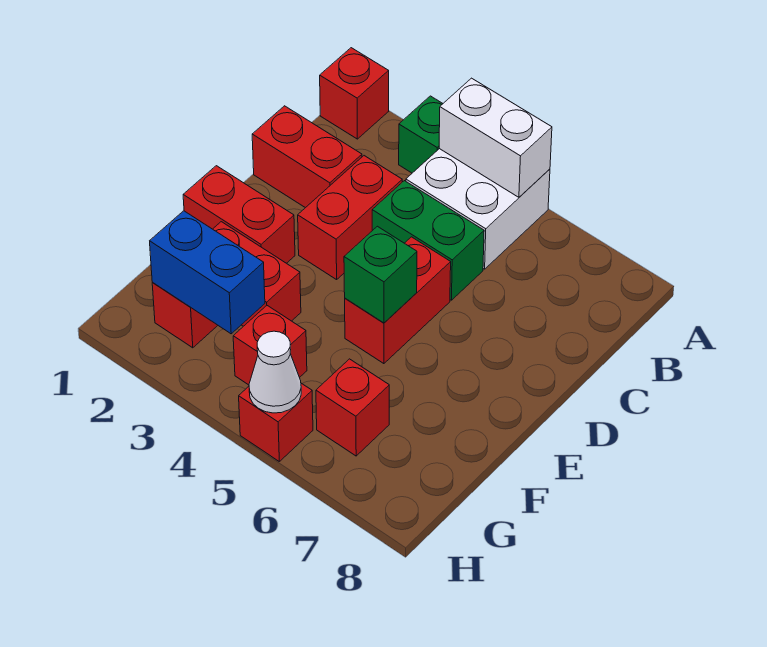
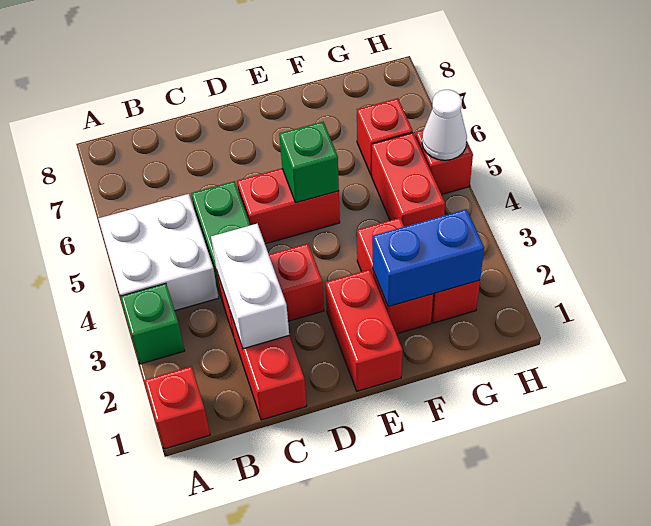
white 1x2 brick [439,78,552,197] -> white 1x2 brick moved to [211,224,289,349]
blue 1x2 brick [150,211,265,334] -> blue 1x2 brick turned to [373,209,484,307]
red 1x1 brick [233,306,307,385] -> red 1x2 brick [371,133,445,227]

